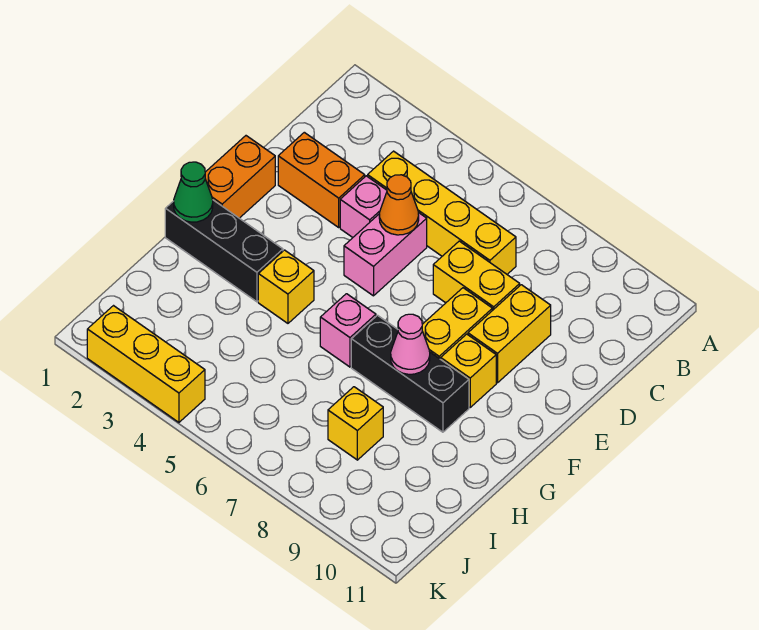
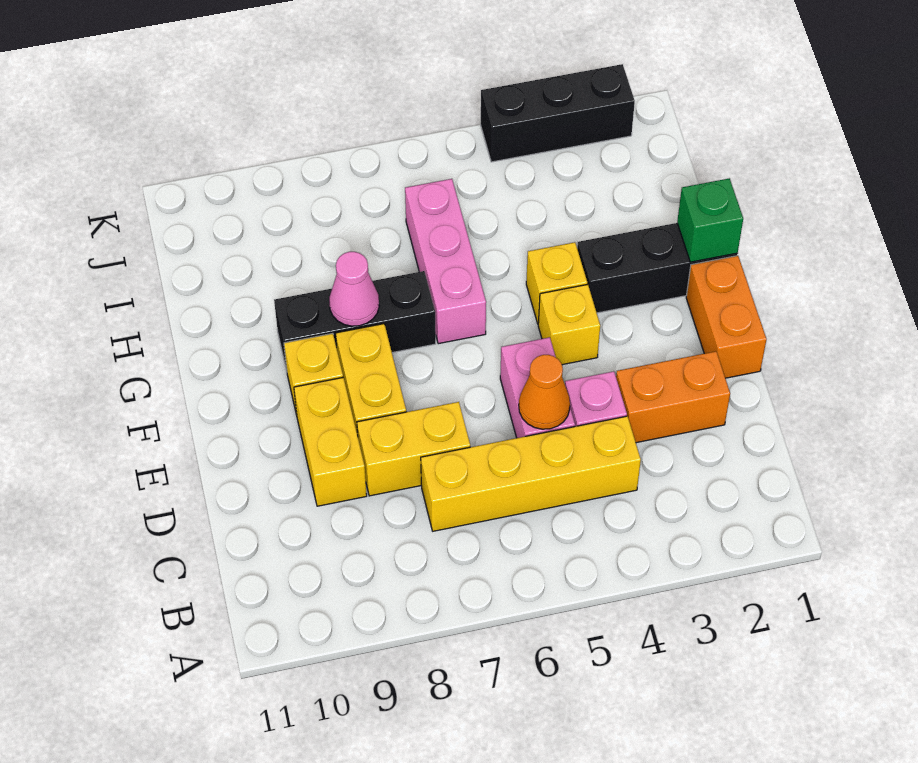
green 1x1 cone [174,162,213,222] -> green 1x1 brick [677,178,743,262]
pink 1x1 brick [320,294,376,367] -> pink 1x3 brick [405,179,486,344]
yellow 1x1 brick [328,387,383,460] -> yellow 1x1 brick moved to [538,284,600,365]
yellow 1x3 brick [87,306,205,422] -> black 1x3 brick [481,64,635,162]

